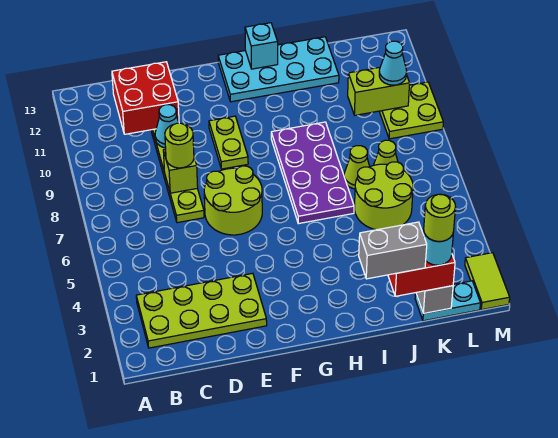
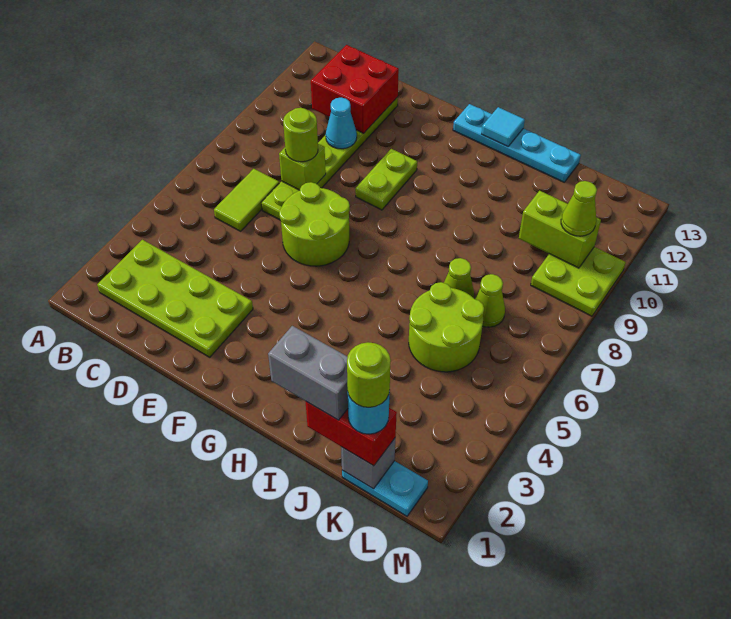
cyan 2x4 plate [218,37,339,102] -> cyan 1x4 plate [453,104,581,182]
purple 2x4 plate [271,122,354,224] -> none
cyan 1x1 brick [245,23,278,69] -> cyan 1x1 tile [482,107,525,147]
cyan 1x1 cone [379,41,407,85] -> lime 1x1 cone [561,181,597,236]
lime 1x2 tile [465,253,510,310] -> lime 1x2 tile moved to [214,169,279,231]

